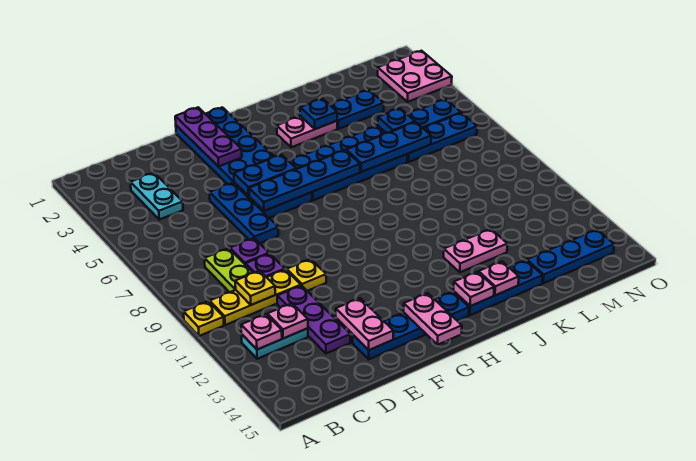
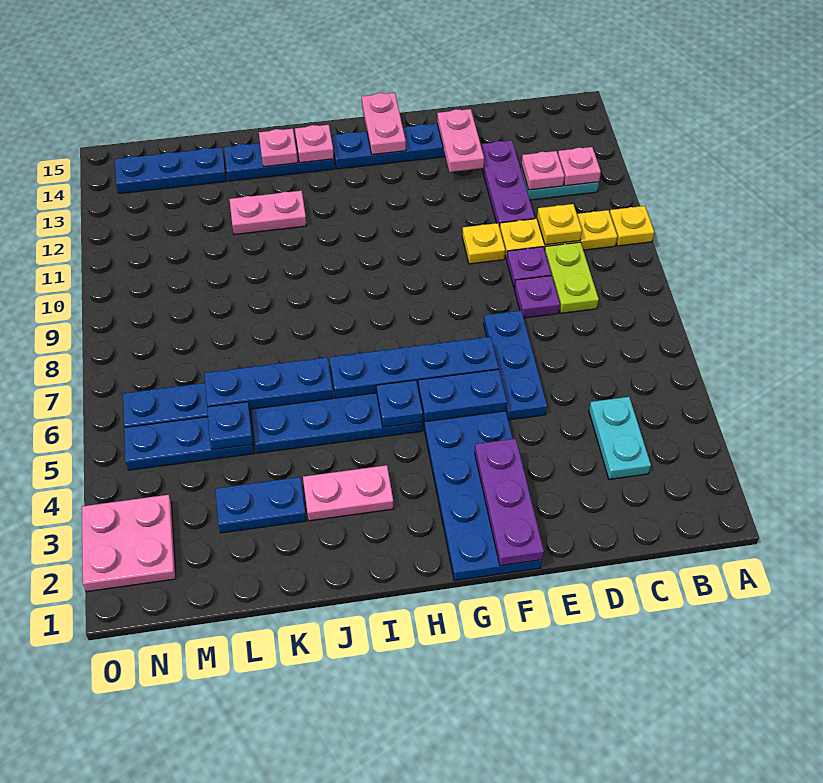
blue 1x1 plate [300,99,337,129] -> blue 1x1 plate moved to [377,380,423,427]

